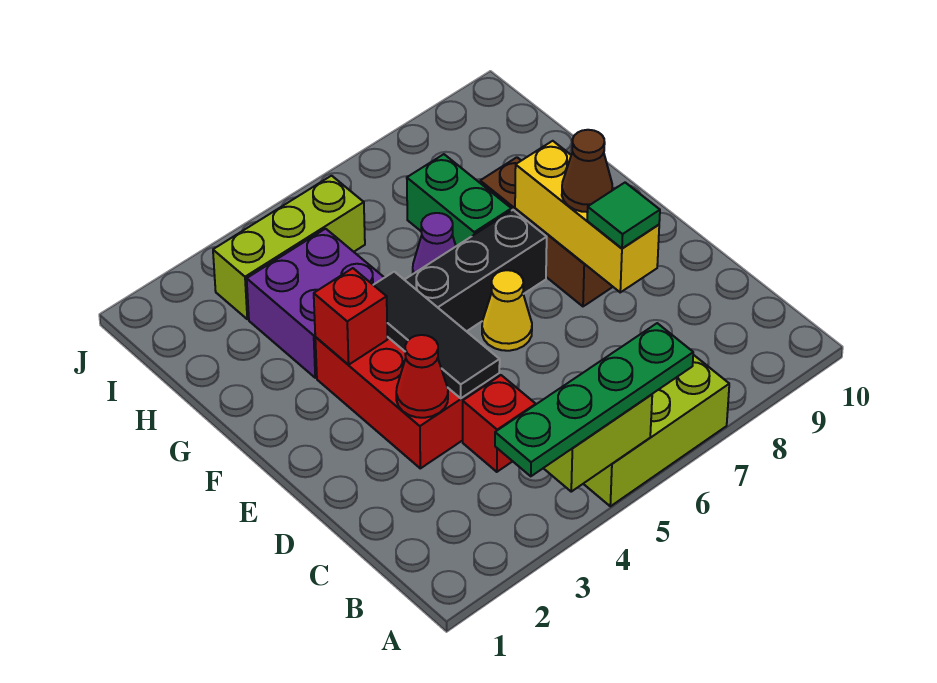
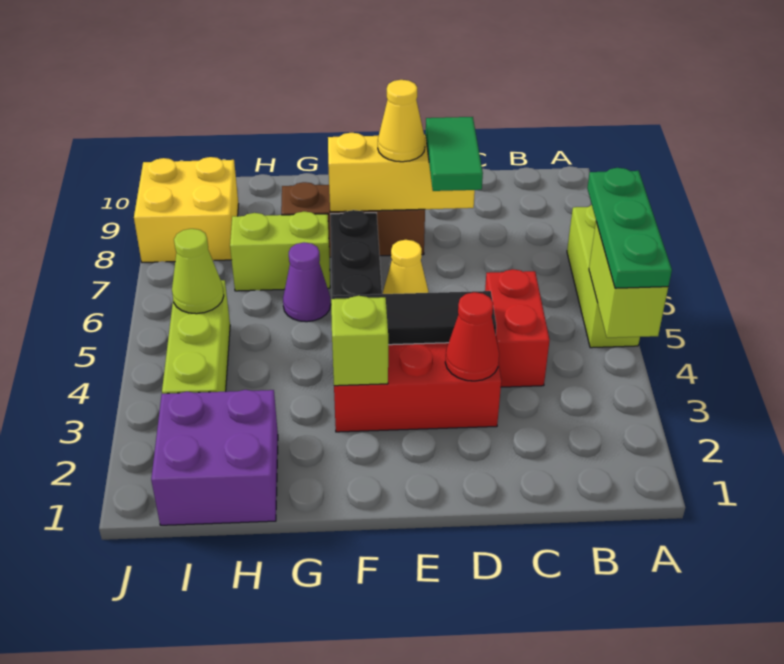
green 1x4 plate [495,323,693,476] -> green 1x3 plate [587,168,672,288]
red 1x1 brick [463,375,536,472] -> red 1x2 brick [485,269,550,387]
green 1x1 tile [587,183,660,248] -> green 1x2 tile [426,117,483,191]
brown 1x1 cone [562,130,612,212] -> yellow 1x1 cone [378,80,425,162]
red 1x1 brick [314,268,388,365] -> lime 1x1 brick [331,296,388,386]
purple 2x2 brick [247,229,384,378] -> purple 2x2 brick moved to [151,390,278,525]
green 1x2 brick [407,154,511,246] -> lime 1x2 brick [230,211,330,291]
none -> lime 1x1 cone [172,229,224,314]
none -> yellow 2x2 brick [134,157,238,263]

